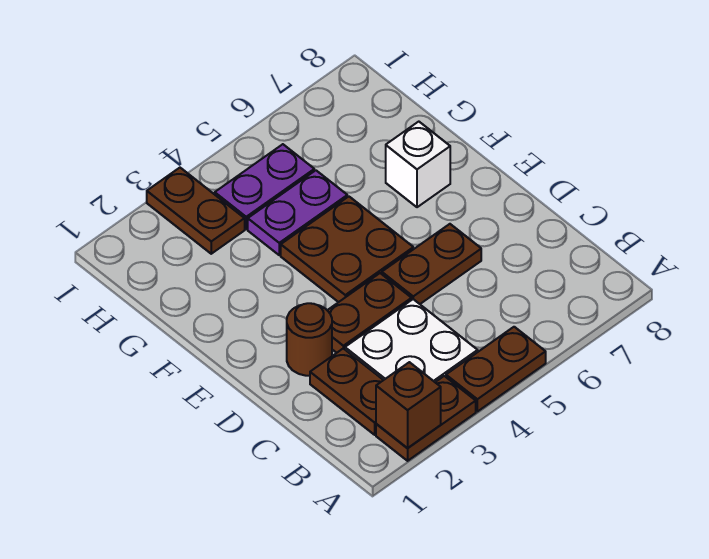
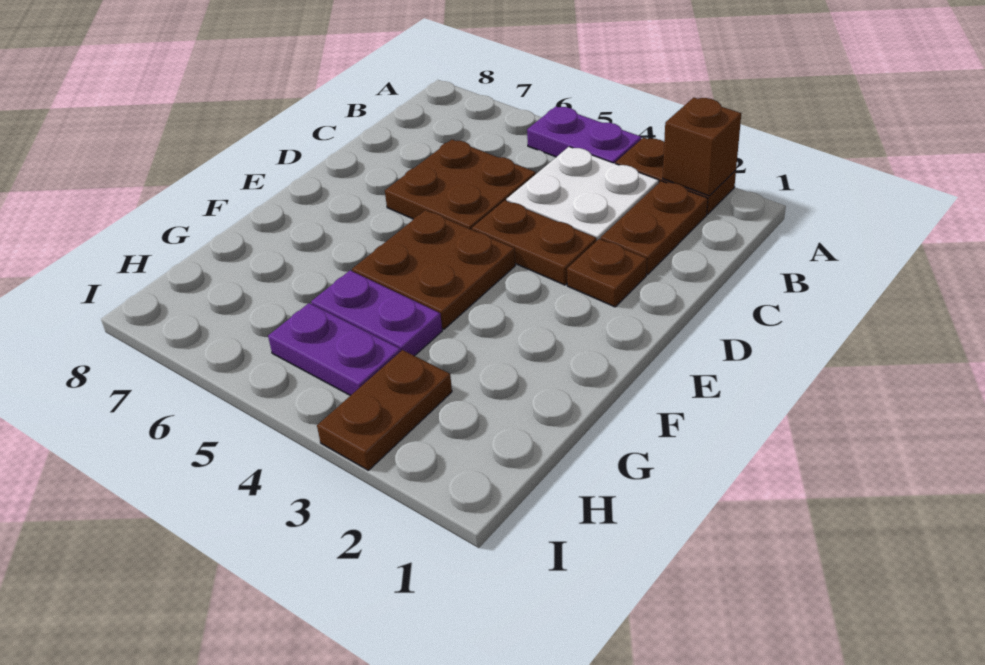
brown 1x2 plate [446,327,546,412] -> purple 1x2 plate [527,107,641,164]
brown 1x1 round brick [287,303,332,376] -> brown 1x1 plate [567,239,647,307]
brown 1x2 plate [382,224,481,304] -> brown 2x2 plate [385,140,536,230]
white 1x1 brick [386,122,450,207] -> none

